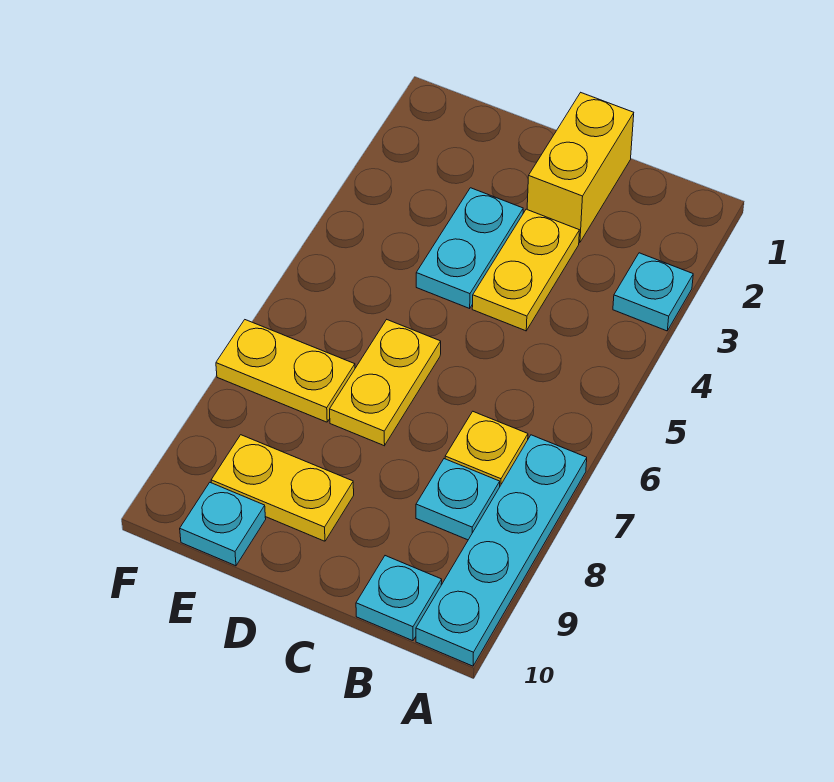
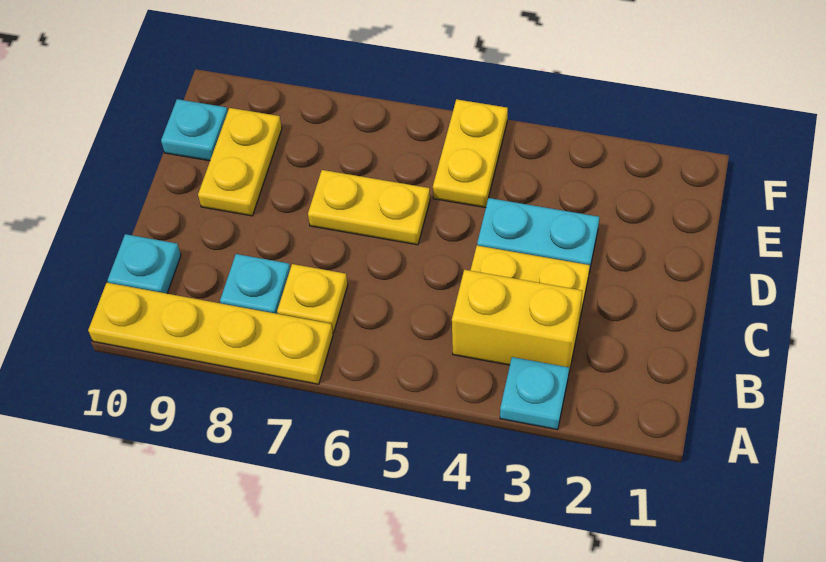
cyan 1x4 plate [416,435,587,666] -> yellow 1x4 plate [88,283,333,384]
yellow 1x2 brick [527,93,634,243] -> yellow 1x2 brick moved to [452,270,582,376]
yellow 1x2 plate [216,320,355,422] -> yellow 1x2 plate moved to [433,99,508,208]

